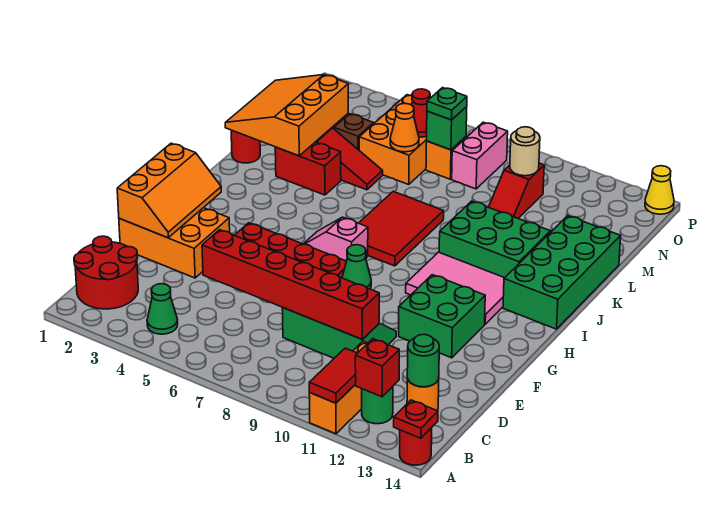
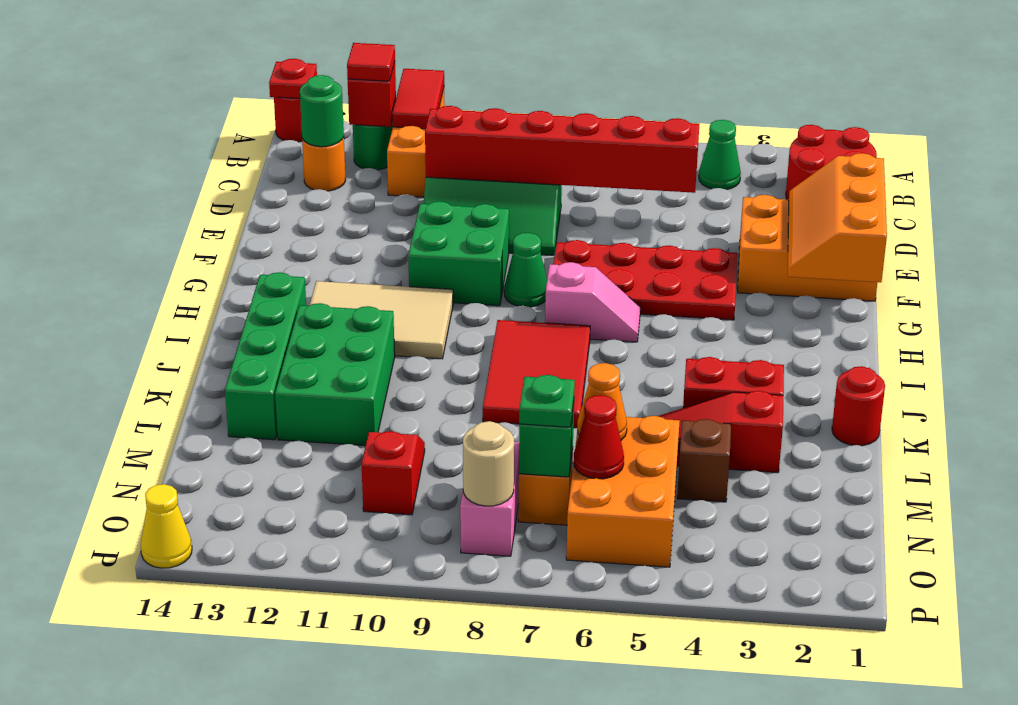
none -> red 1x1 tile [347,43,395,81]
green 2x2 brick [399,275,485,358] -> green 2x2 brick moved to [408,201,509,306]
pink 2x3 tile [406,252,504,324] -> tan 2x3 tile [310,281,453,359]
green 2x4 brick [503,216,621,329] -> green 1x4 brick [225,272,306,440]
green 2x3 brick [439,201,550,278] -> green 2x3 brick turned to [275,303,395,446]
orange 3x3 slope [225,75,348,156] -> none
tan 1x1 round brick [510,127,540,176] -> tan 1x1 round brick moved to [463,421,514,506]

